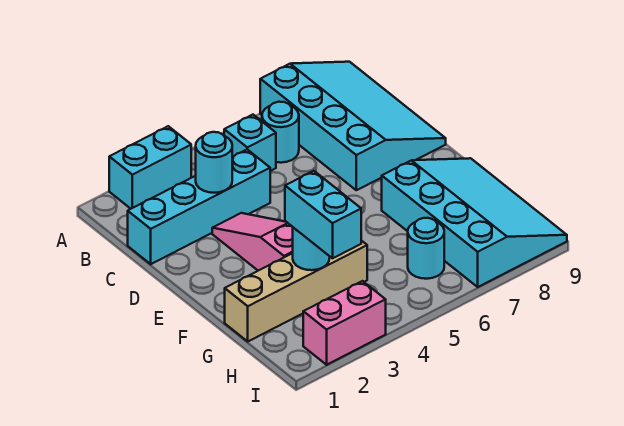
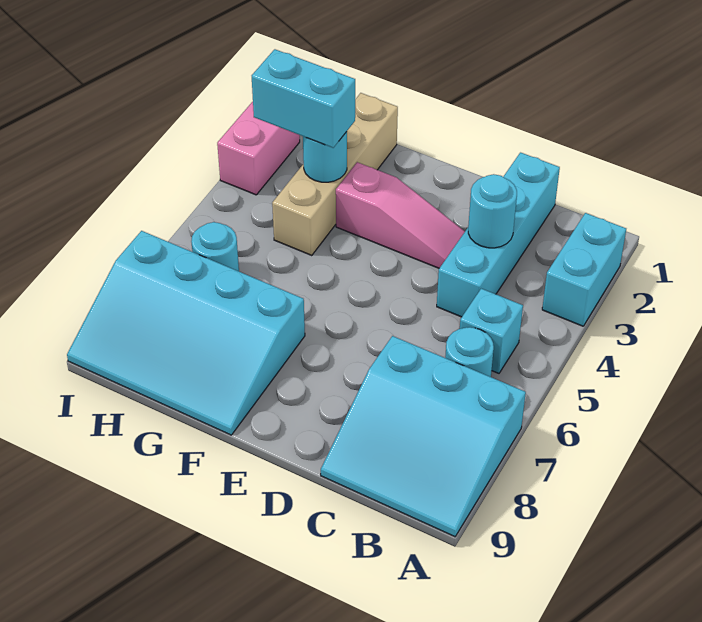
cyan 3x4 slope [260,62,446,190] -> cyan 3x3 slope [321,336,526,537]

